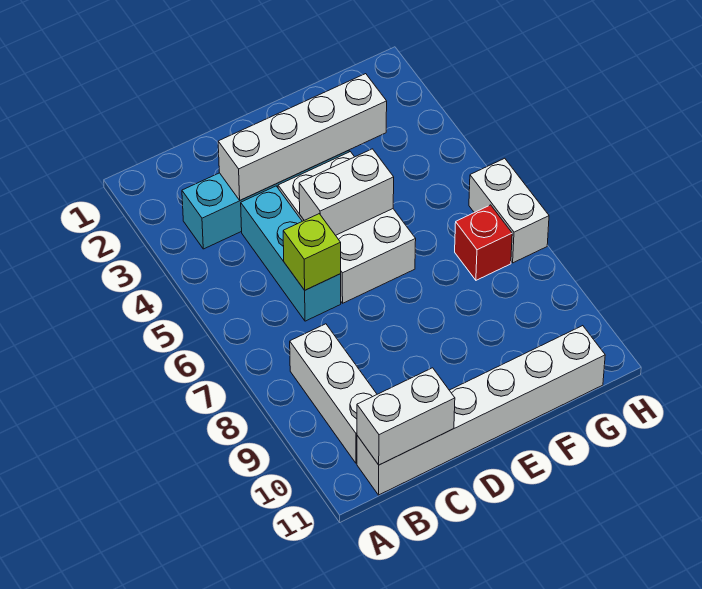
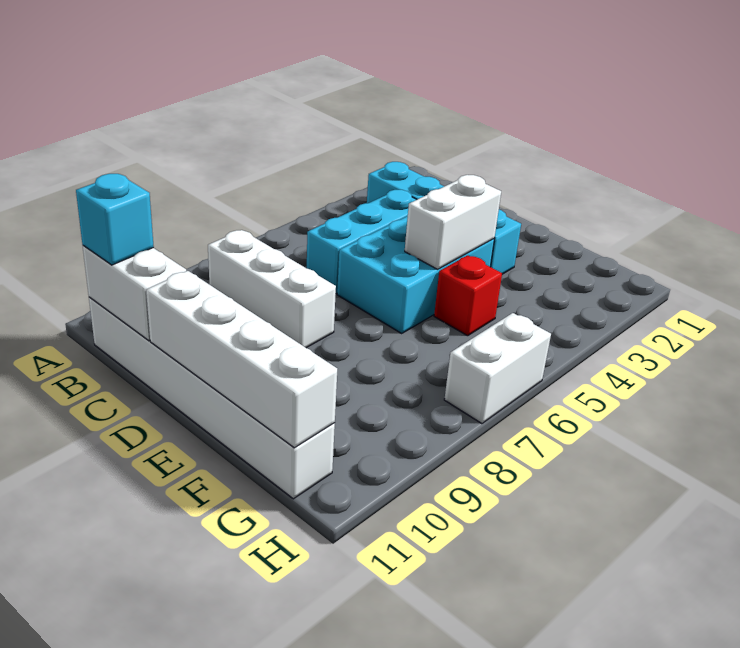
white 1x3 brick [290,324,377,463] -> white 1x3 brick turned to [208,230,336,348]
none -> cyan 1x1 brick [76,174,154,265]
white 1x4 brick [218,74,387,200] -> white 1x4 brick moved to [146,271,337,448]
lime 1x1 brick [283,214,341,290] -> none
white 2x3 brick [278,152,416,303] -> cyan 2x3 brick [337,216,494,333]
white 1x2 brick [299,149,394,235] -> white 1x2 brick turned to [405,175,501,269]
red 1x1 brick [455,205,512,280] -> red 1x1 brick moved to [434,255,502,336]

